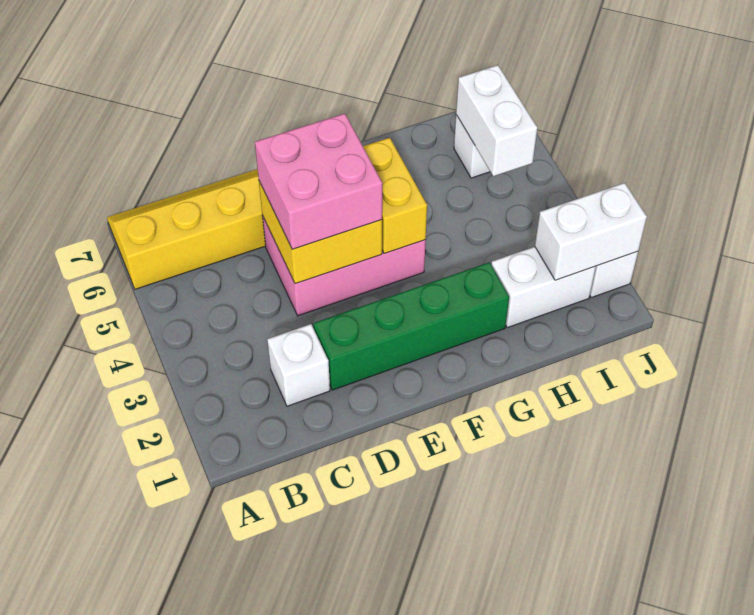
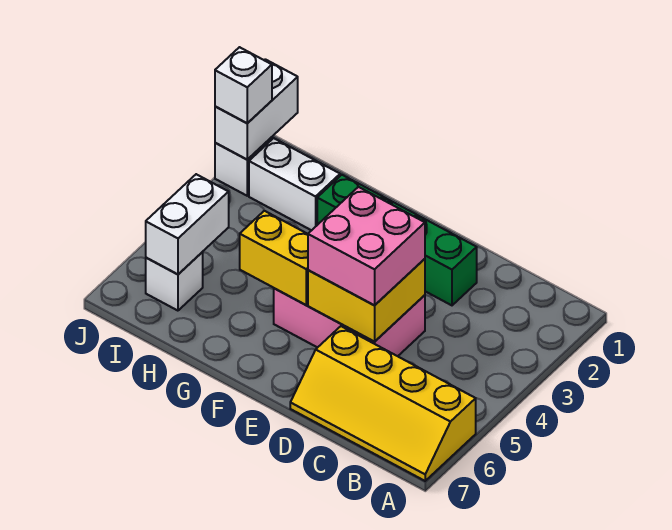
white 1x1 brick [267,324,330,406] -> white 1x1 brick moved to [215,47,272,123]
yellow 1x2 brick [363,138,427,254] -> yellow 1x2 brick turned to [240,211,308,305]
white 1x2 brick [535,183,647,280] -> white 1x2 brick turned to [215,59,298,160]

